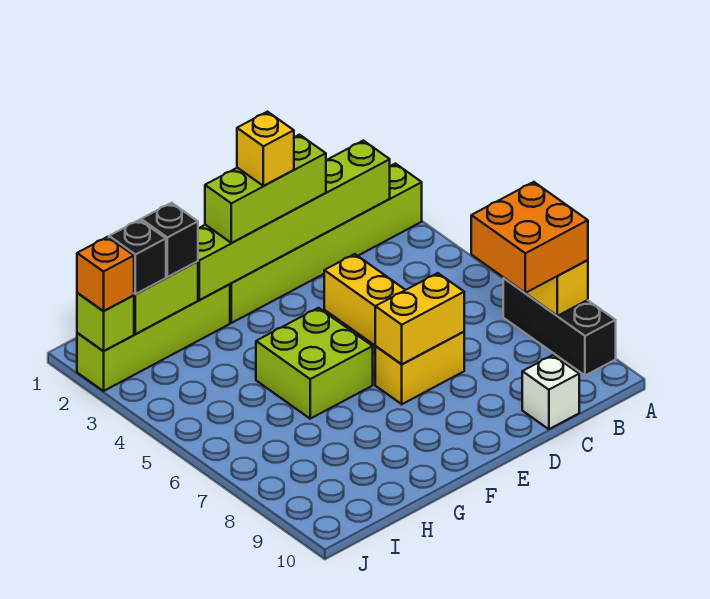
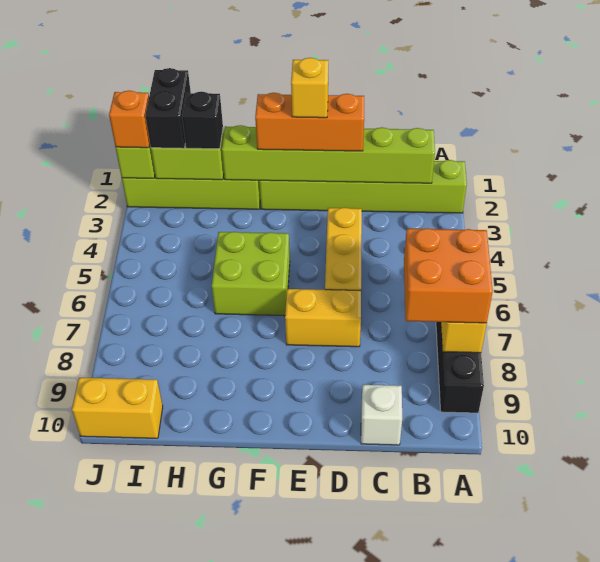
lime 1x3 brick [205,135,326,243] -> orange 1x3 brick [255,93,364,151]
yellow 1x2 brick [375,273,464,364] -> yellow 1x2 brick moved to [72,378,163,438]
black 1x1 brick [109,220,166,294] -> black 1x2 brick [145,68,191,148]

